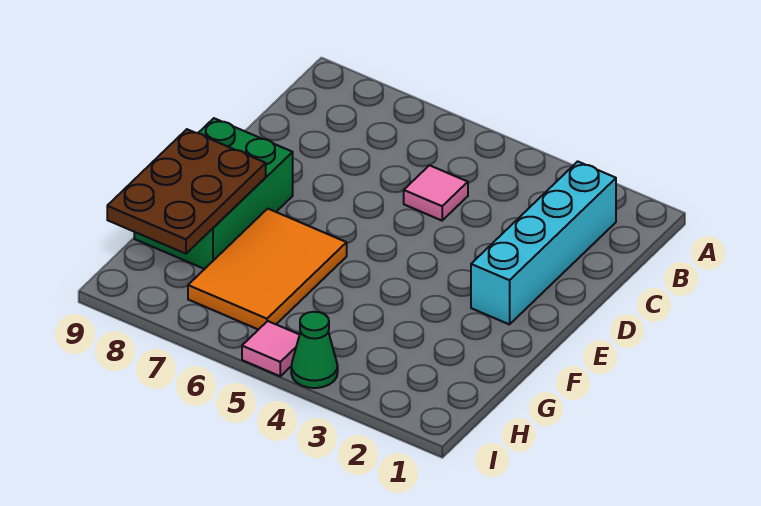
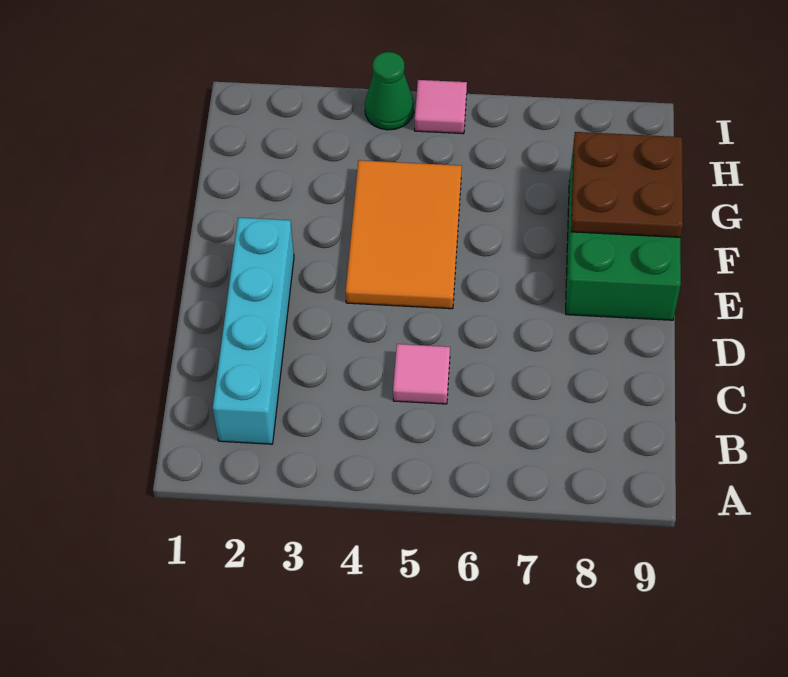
orange 2x3 tile [188,209,347,330] -> orange 2x3 tile moved to [346,160,462,309]
brown 2x3 plate [107,129,266,254] -> brown 2x2 plate [571,132,683,237]

